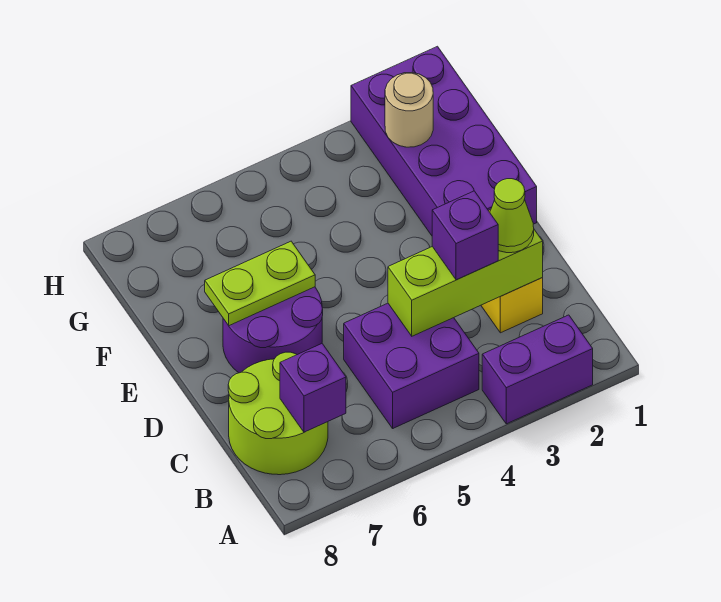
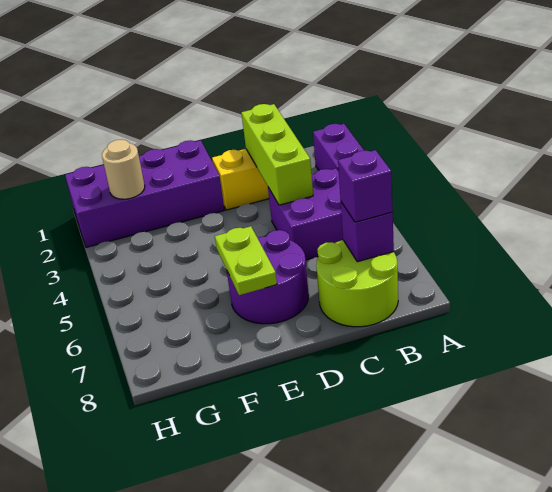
lime 1x1 cone [490,179,534,253] -> none
purple 1x1 brick [432,191,498,280] -> purple 1x1 brick moved to [338,150,393,222]

